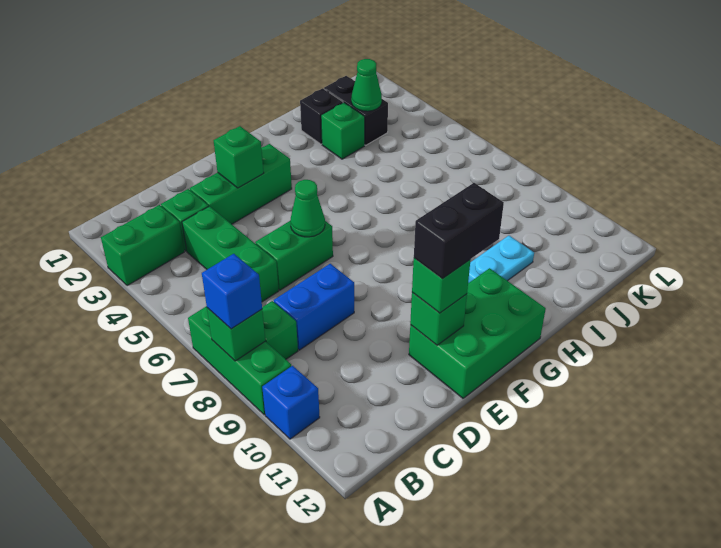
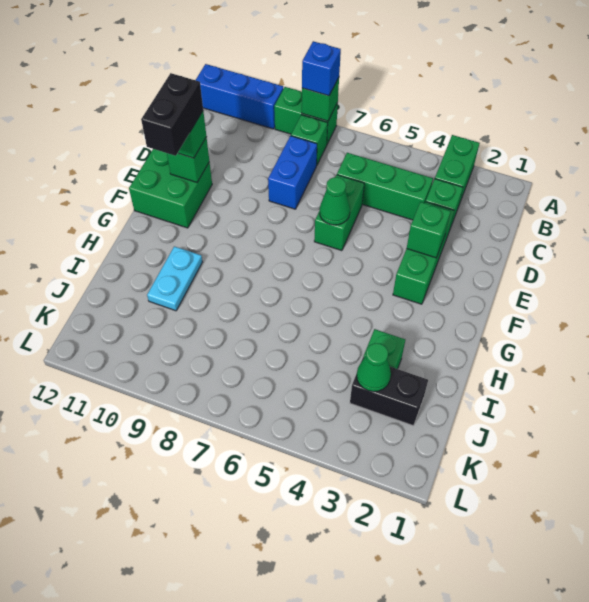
green 1x3 brick [188,306,291,415] -> green 1x2 brick [274,87,338,144]
blue 1x1 brick [262,366,320,439] -> blue 1x3 brick [196,64,283,129]
green 2x3 brick [409,268,546,398] -> green 2x2 brick [129,149,212,228]
black 1x1 brick [300,88,343,144] -> none

